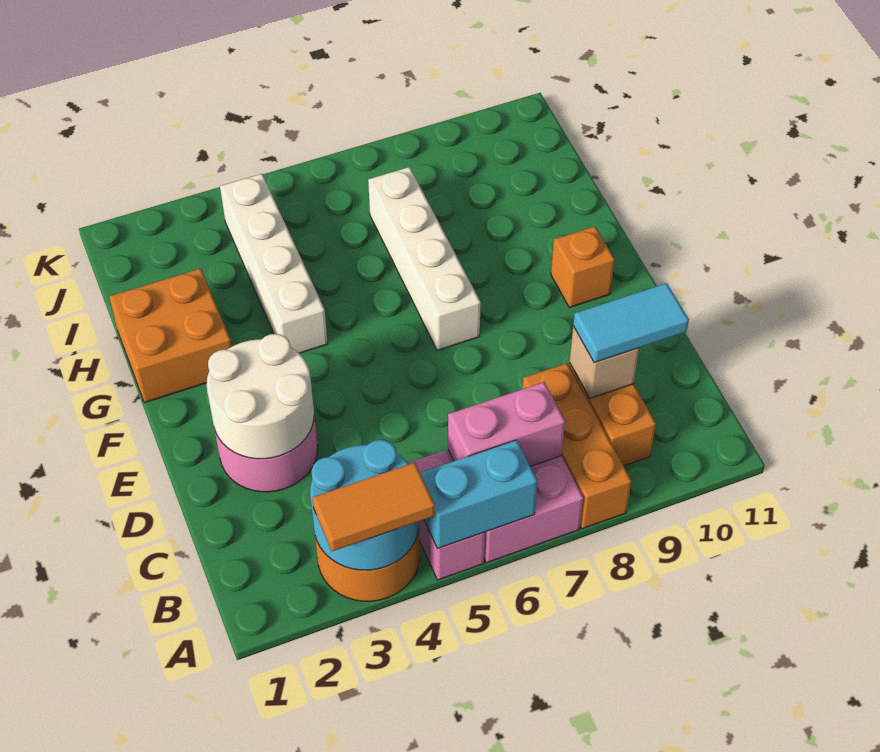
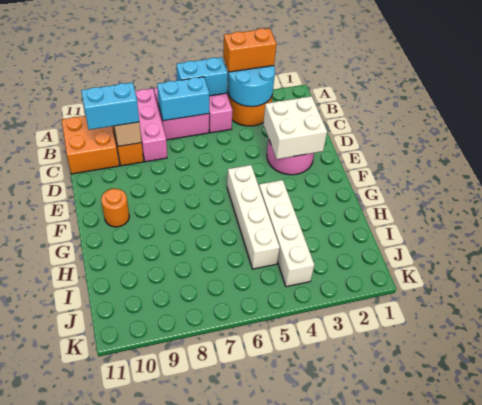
orange 1x2 tile [312,463,435,551] -> orange 1x2 brick [223,28,276,72]
orange 1x3 brick [522,363,632,529] -> pink 1x3 brick [135,88,167,162]
pink 1x2 brick [448,382,565,466] -> cyan 1x2 brick [157,77,209,121]
cyan 1x2 tile [573,283,689,363] -> cyan 1x2 brick [81,83,139,130]
white 2x2 round brick [207,334,314,459] -> white 2x2 brick [263,96,327,159]
white 1x4 brick [368,167,481,351] -> white 1x4 brick moved to [227,165,280,269]
orange 1x1 brick [551,226,615,308] -> orange 1x1 round brick [101,189,129,227]
orange 2x2 brick [109,268,231,403] -> orange 2x2 brick moved to [62,116,119,174]

